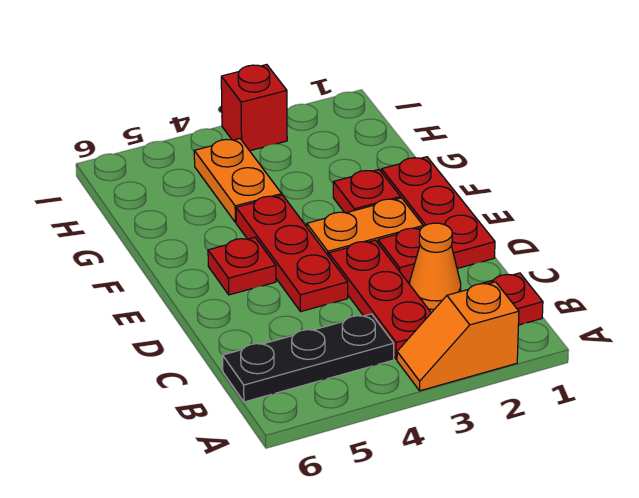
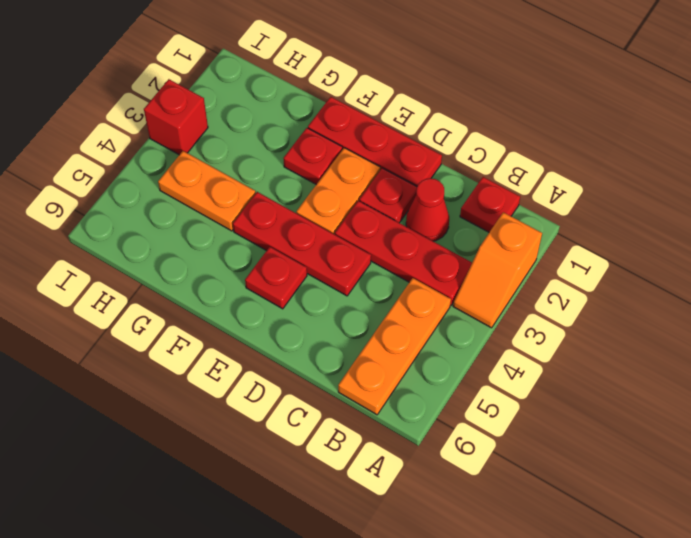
black 1x3 plate [223,314,394,402] -> orange 1x3 plate [338,278,451,415]
orange 1x1 cone [410,223,461,309] -> red 1x1 cone [406,178,449,241]

